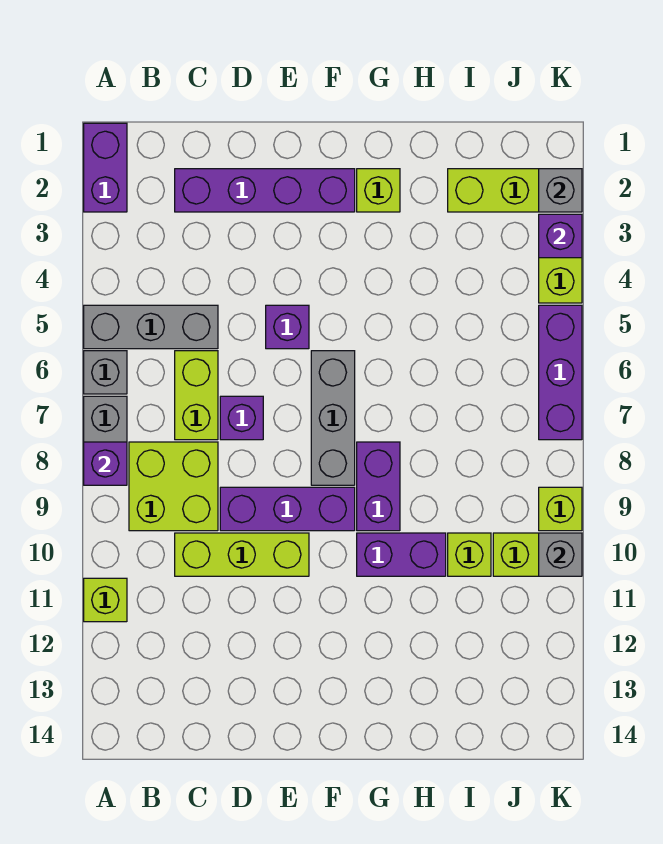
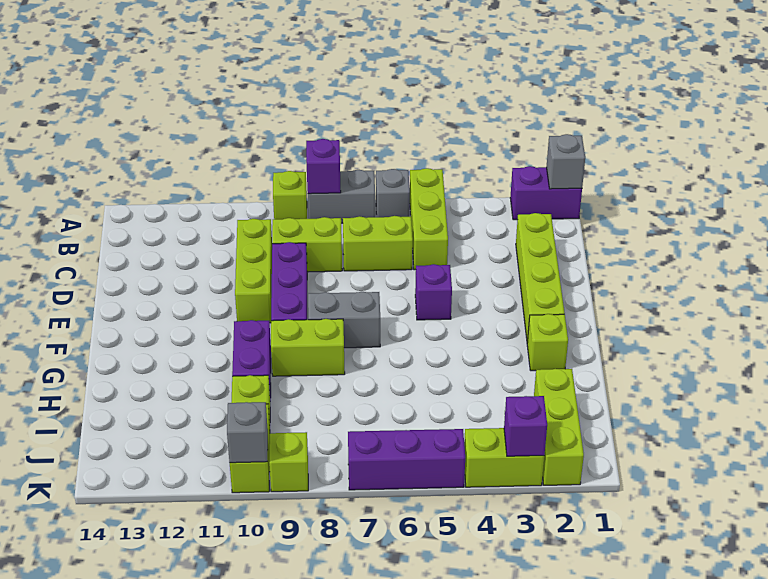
grey 1x3 brick [84,305,218,349] -> lime 1x3 brick [410,168,448,270]
lime 1x1 brick [84,578,127,622] -> lime 1x1 brick moved to [273,171,307,219]
lime 2x2 brick [129,442,218,531] -> lime 1x2 brick [272,217,342,272]
purple 1x4 brick [175,169,355,212] -> lime 1x4 brick [516,213,565,342]
purple 1x1 brick [220,396,263,440] -> none
grey 1x3 brick [311,351,355,485] -> grey 1x2 brick [308,292,380,348]
purple 1x2 brick [357,442,400,531] -> lime 1x2 brick [271,319,345,376]
grey 1x1 brick [539,169,582,212] -> grey 1x1 brick moved to [547,134,585,189]

